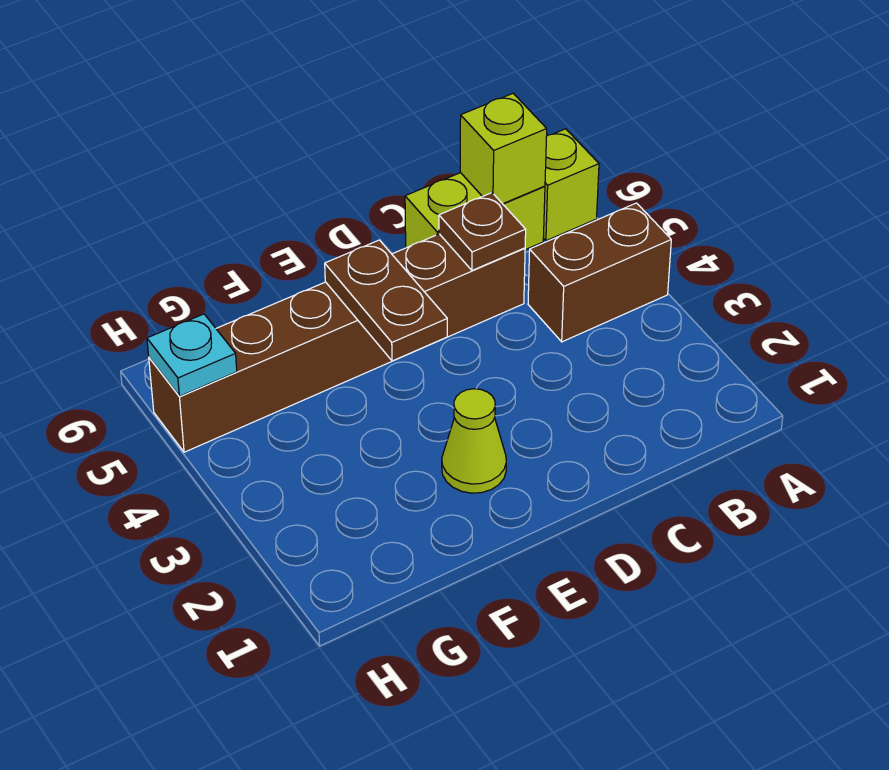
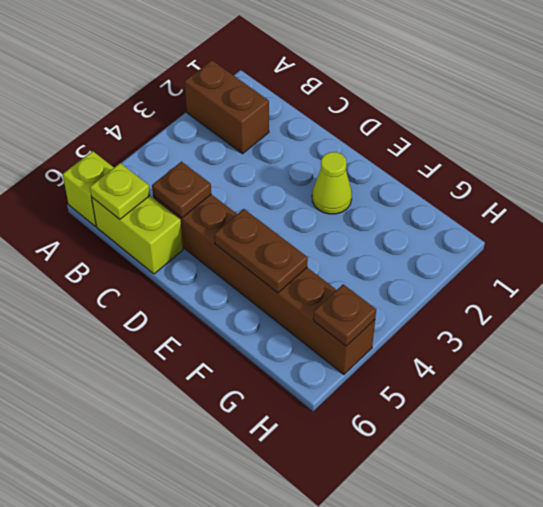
brown 1x2 brick [528,203,671,342] -> brown 1x2 brick moved to [185,60,269,154]
lime 1x1 brick [460,93,547,204] -> lime 1x1 plate [90,163,150,219]
brown 1x2 plate [325,240,447,361] -> brown 1x2 plate turned to [214,209,308,293]
cyan 1x1 plate [147,314,237,396] -> brown 1x1 plate [313,284,376,346]

